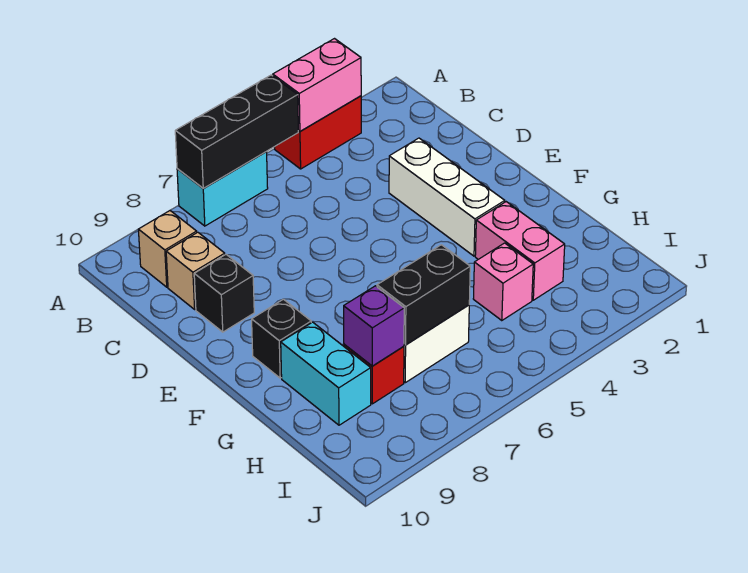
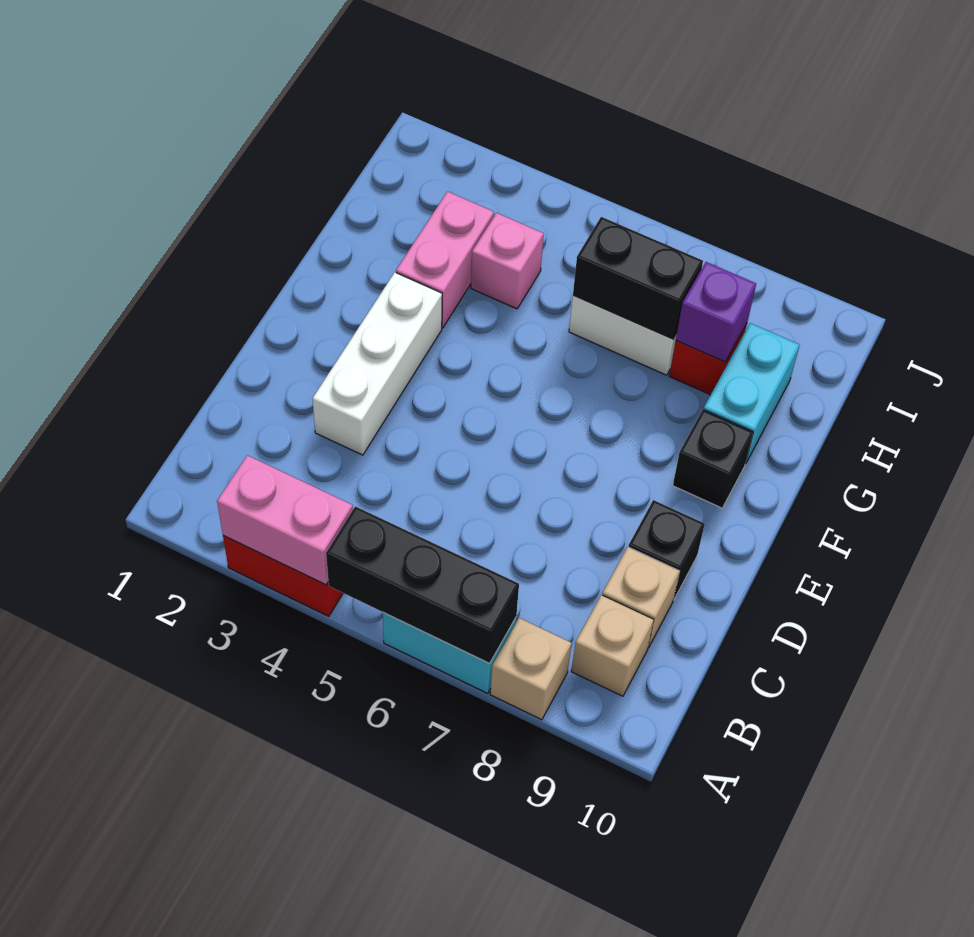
none -> tan 1x1 brick [490,618,571,720]

